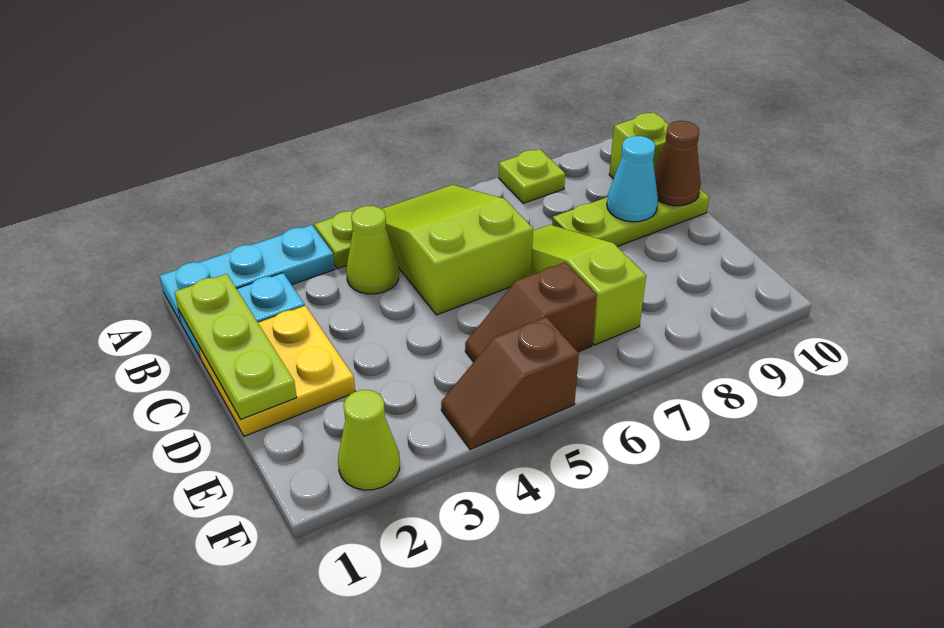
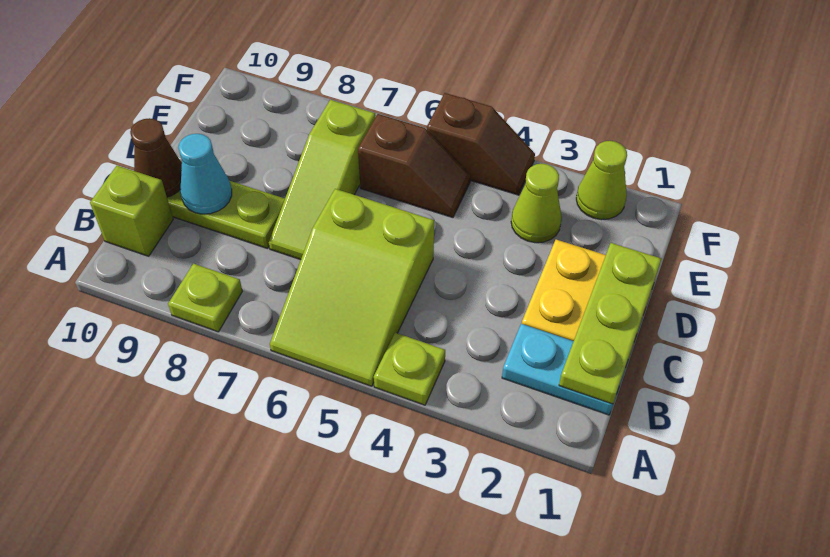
cyan 1x3 plate [160,225,335,323] -> none
lime 1x1 cone [346,206,399,294] -> lime 1x1 cone moved to [511,164,562,243]

